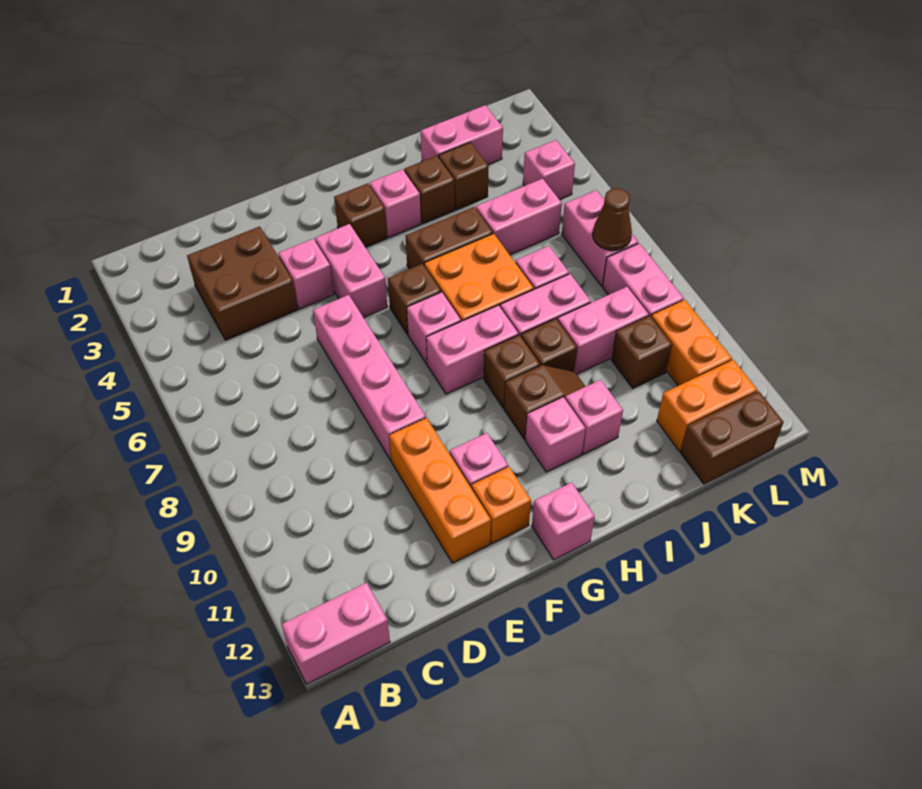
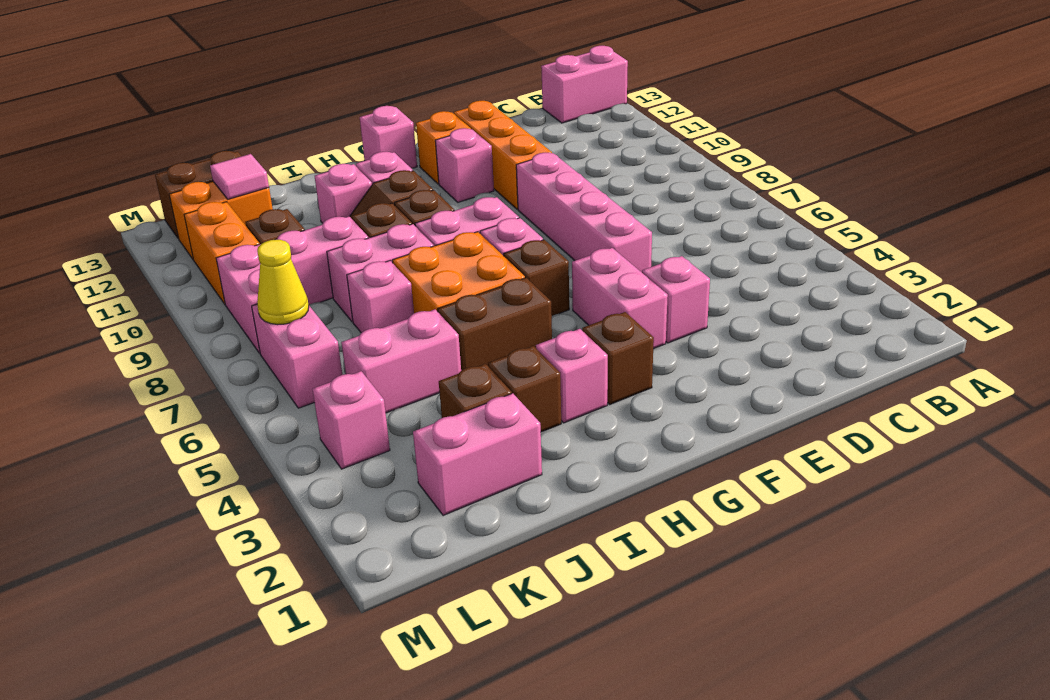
brown 2x2 brick [187,226,298,340] -> none
none -> pink 1x1 tile [210,154,269,199]
brown 1x1 cone [593,188,632,250] -> yellow 1x1 cone [257,240,309,325]

